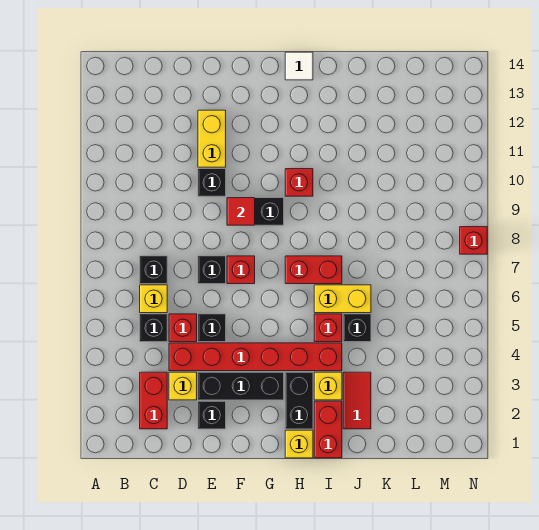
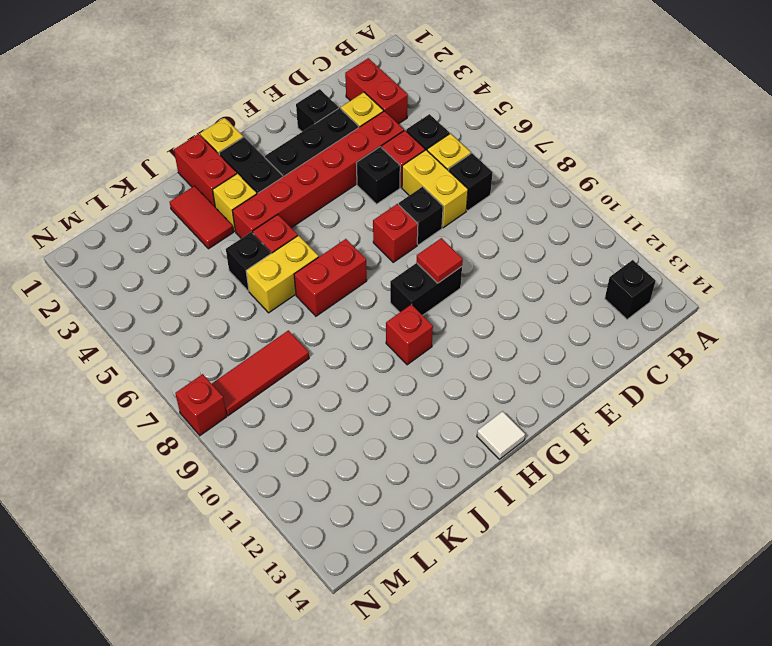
black 1x1 brick [198,169,226,196] -> black 1x1 brick moved to [605,260,656,319]
yellow 1x2 brick [198,110,226,167] -> yellow 1x2 brick moved to [402,150,468,228]
none -> red 1x3 tile [212,330,309,416]

